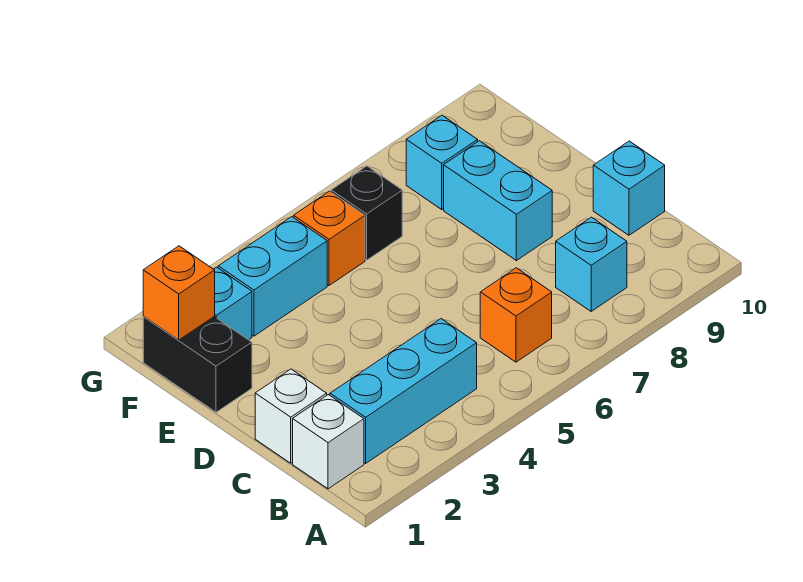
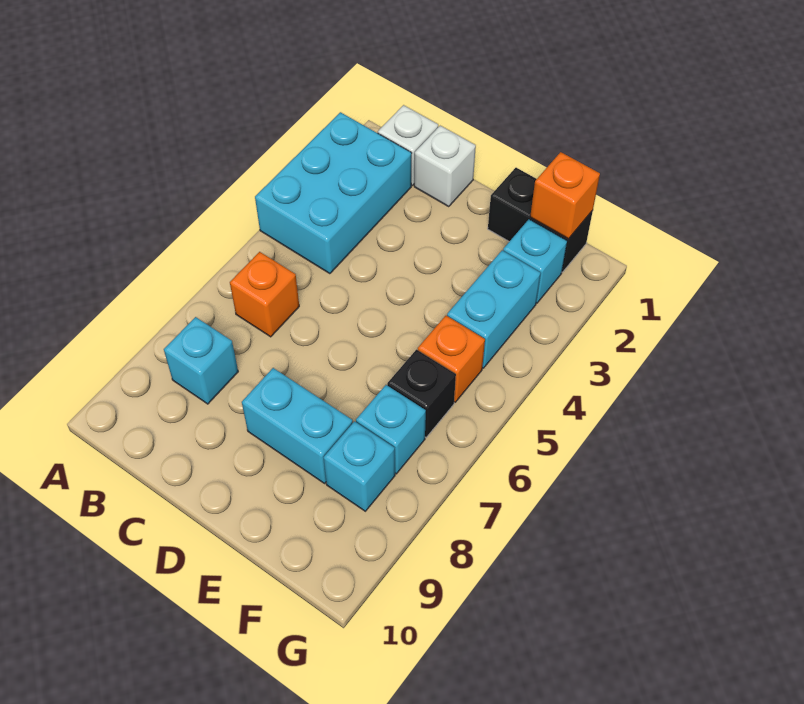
cyan 1x3 brick [330,319,477,463] -> cyan 2x3 brick [255,112,411,274]
cyan 1x1 brick [593,141,665,235] -> cyan 1x1 brick moved to [356,385,426,474]

